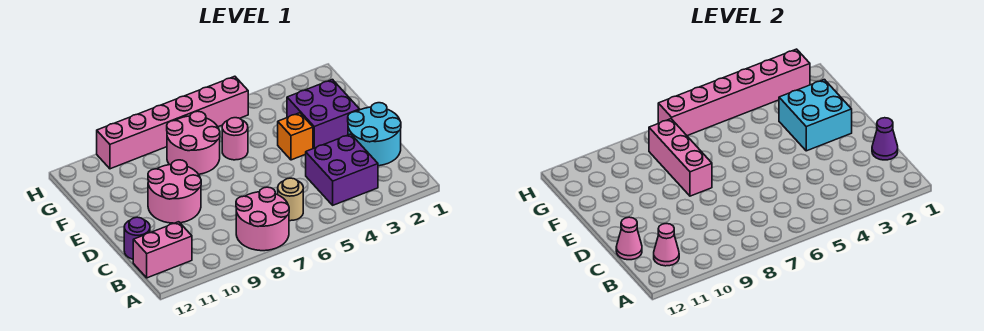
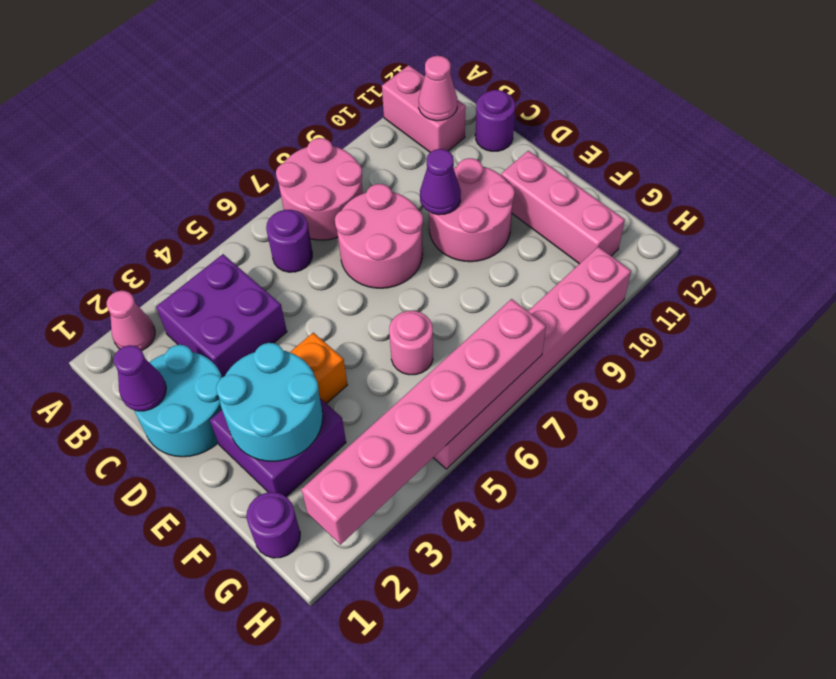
tan 1x1 round brick [278,178,303,221] -> purple 1x1 round brick [266,210,312,272]
pink 1x2 brick [133,222,192,278] -> pink 1x2 brick turned to [382,65,466,152]
pink 1x1 cone [616,217,642,260] -> pink 1x1 cone moved to [107,291,155,350]
none -> purple 1x1 cone [420,149,461,215]
cyan 2x2 brick [779,80,852,151] -> cyan 2x2 round brick [216,343,323,461]
pink 1x3 brick [649,119,712,196] -> pink 1x3 brick moved to [501,151,625,264]
pink 2x2 round brick [167,111,220,174] -> pink 2x2 round brick moved to [335,184,423,288]
none -> purple 1x1 round brick [247,492,300,558]

